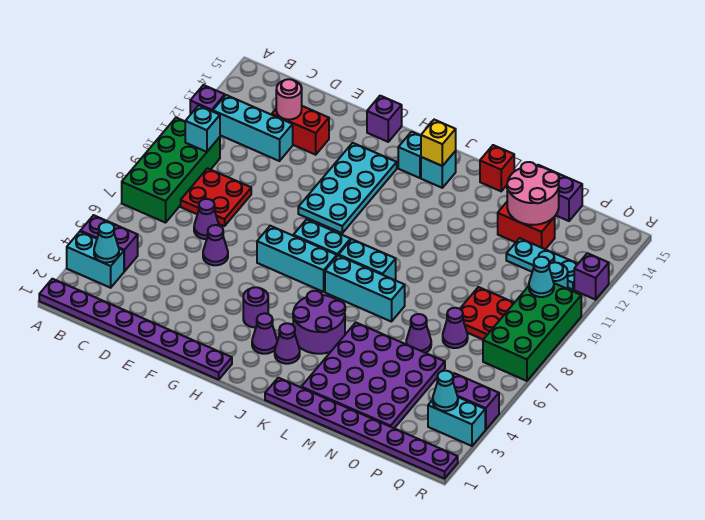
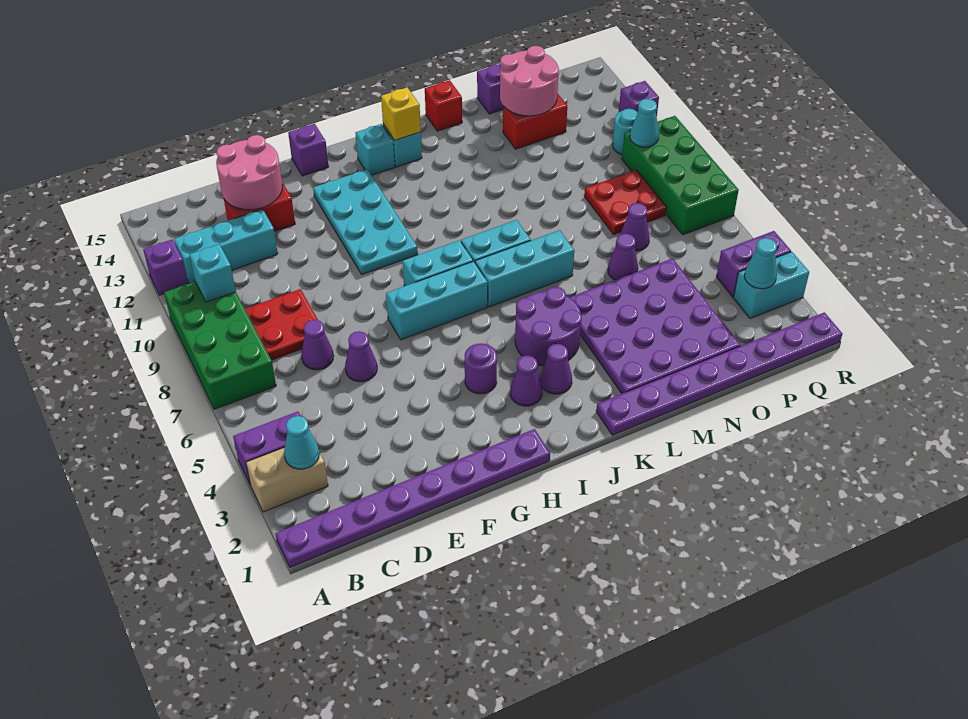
cyan 1x2 brick [67,232,124,288] -> tan 1x2 brick [246,447,328,512]
pink 1x1 round brick [276,79,302,120] -> pink 2x2 round brick [216,135,282,210]
cyan 1x3 plate [506,238,578,290] -> none

